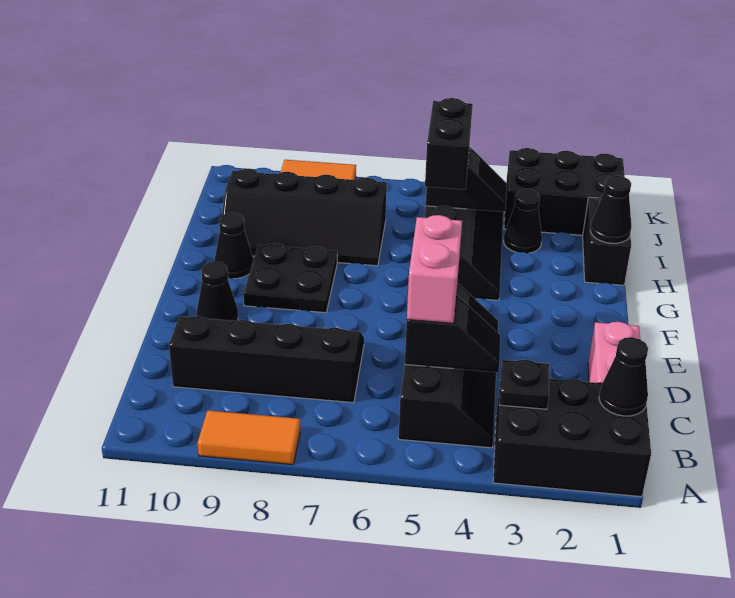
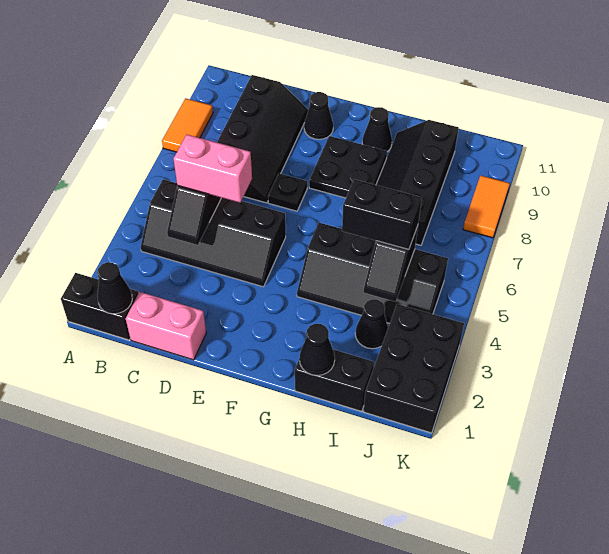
black 2x3 brick [493,377,651,497] -> black 1x2 brick [61,273,138,340]
black 1x1 plate [500,360,549,409] -> black 1x1 plate moved to [268,174,307,211]

